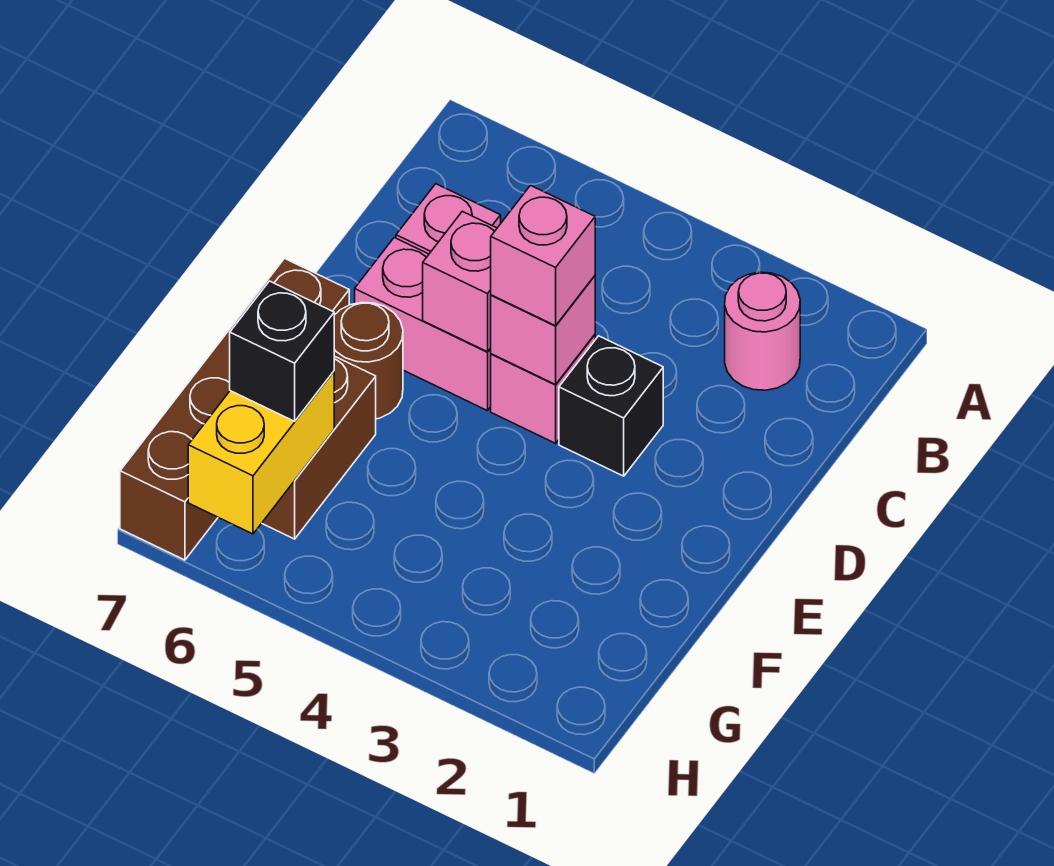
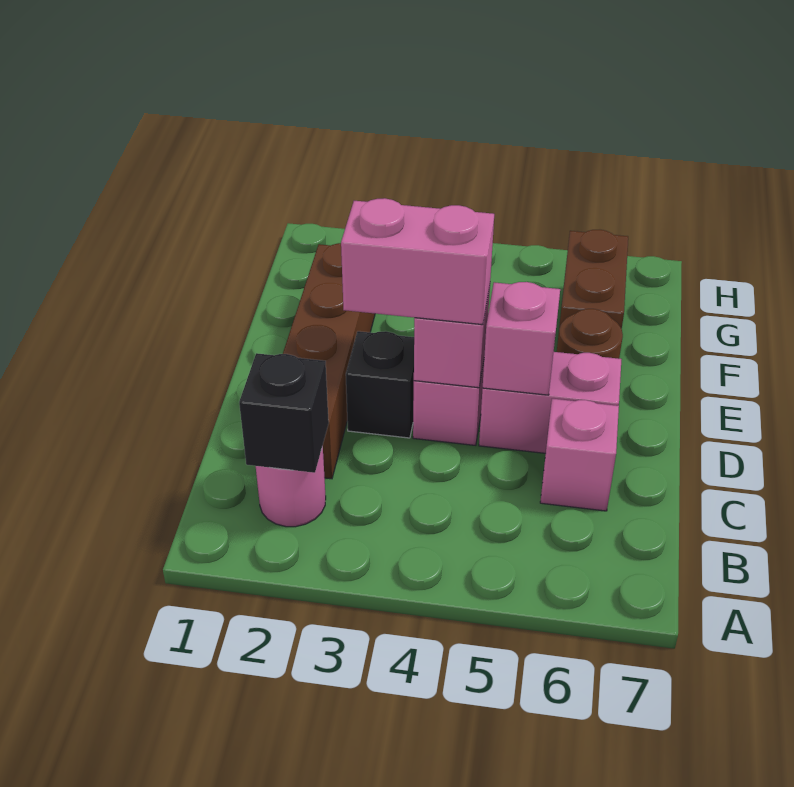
pink 1x1 brick [491,185,595,326] -> pink 1x2 brick [341,198,494,325]
brown 1x4 brick [120,259,349,560] -> brown 1x4 brick moved to [283,243,375,479]
yellow 1x2 brick [188,371,334,534] -> none
black 1x1 brick [230,281,334,421] -> black 1x1 brick moved to [239,353,329,473]

